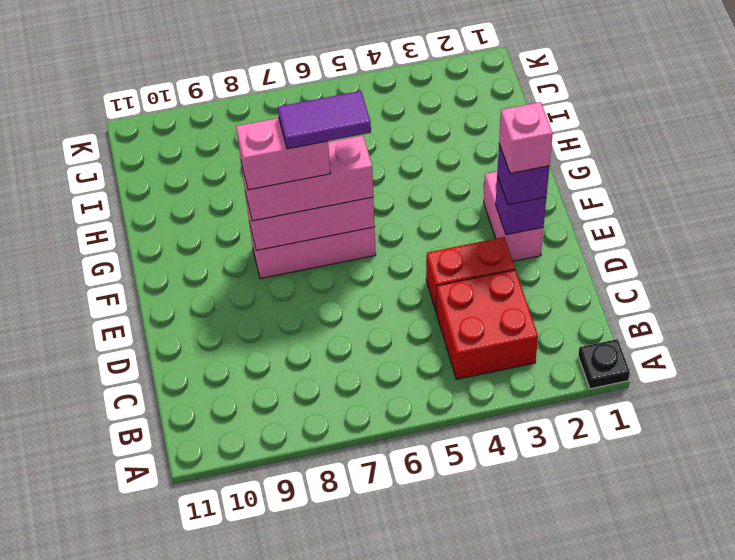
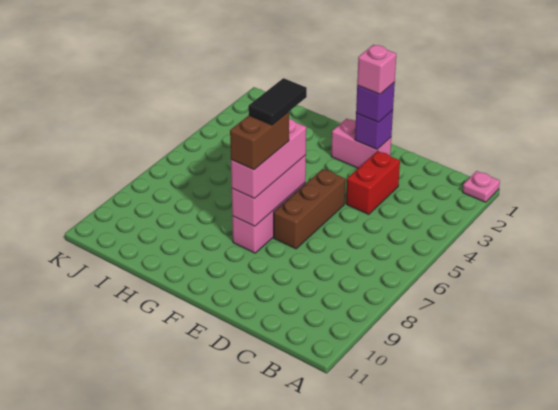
black 1x1 plate [578,339,630,389] -> pink 1x1 plate [463,171,500,202]
red 2x2 brick [436,270,538,379] -> none
none -> brown 1x3 brick [274,169,345,249]
purple 1x2 tile [278,91,371,149] -> black 1x2 tile [248,78,307,125]
pink 1x2 brick [236,118,330,190] -> brown 1x2 brick [230,112,289,170]

